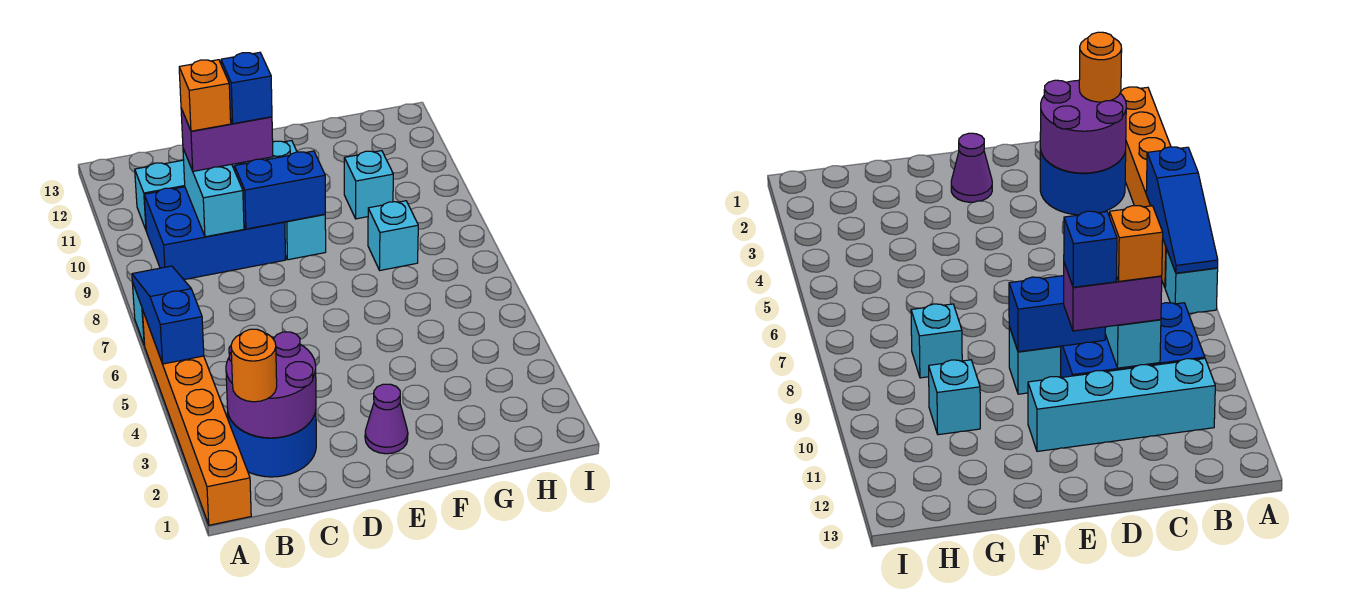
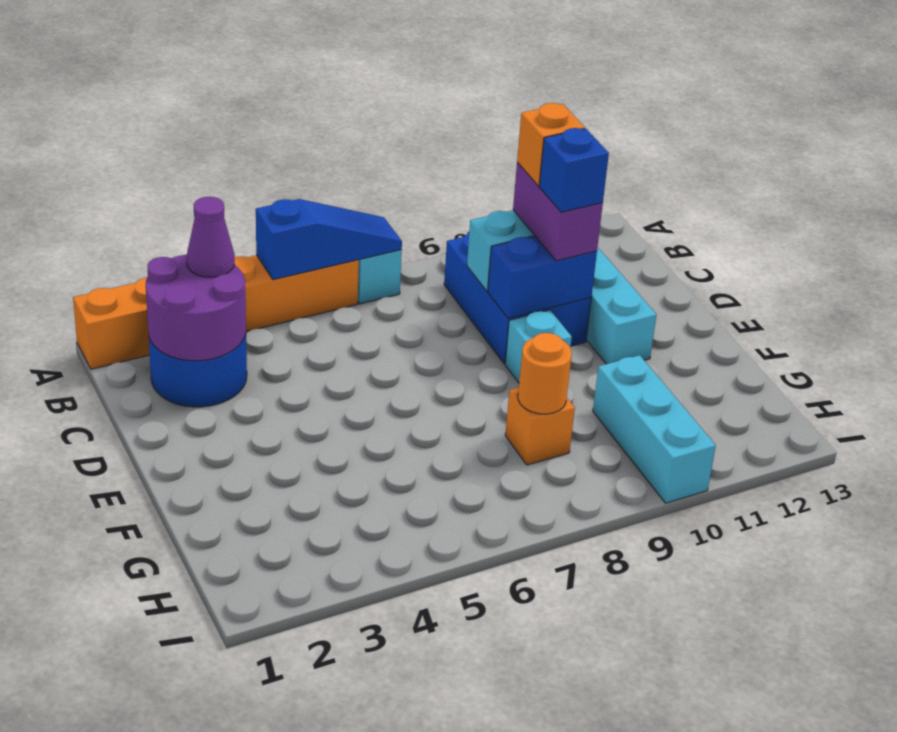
orange 1x1 round brick [231,329,277,402] -> orange 1x1 round brick moved to [518,333,572,414]
blue 1x2 brick [234,151,325,229] -> blue 1x2 brick turned to [488,236,597,318]
purple 1x1 cone [365,384,408,454] -> purple 1x1 cone moved to [187,197,235,277]
cyan 1x1 brick [368,201,418,270] -> orange 1x1 brick [505,388,575,465]
cyan 1x1 brick [344,151,393,219] -> cyan 1x3 brick [593,355,716,503]

